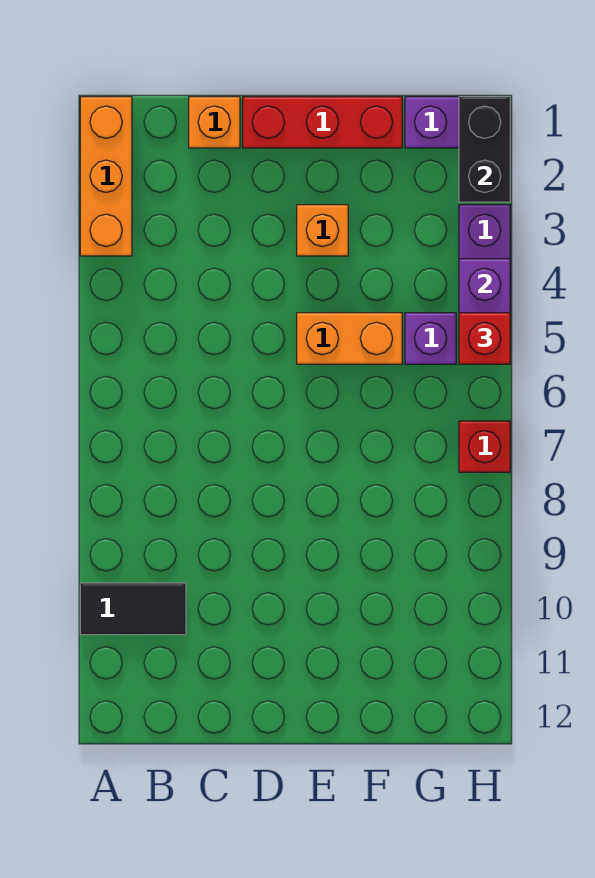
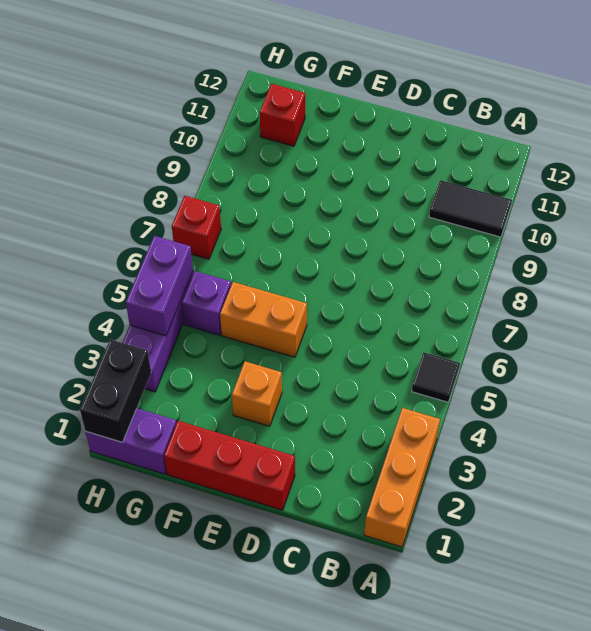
none -> black 1x1 tile [412,352,460,402]
orange 1x1 brick [189,97,240,148] -> none
red 1x1 brick [459,313,510,364] -> red 1x1 brick moved to [260,84,305,146]

